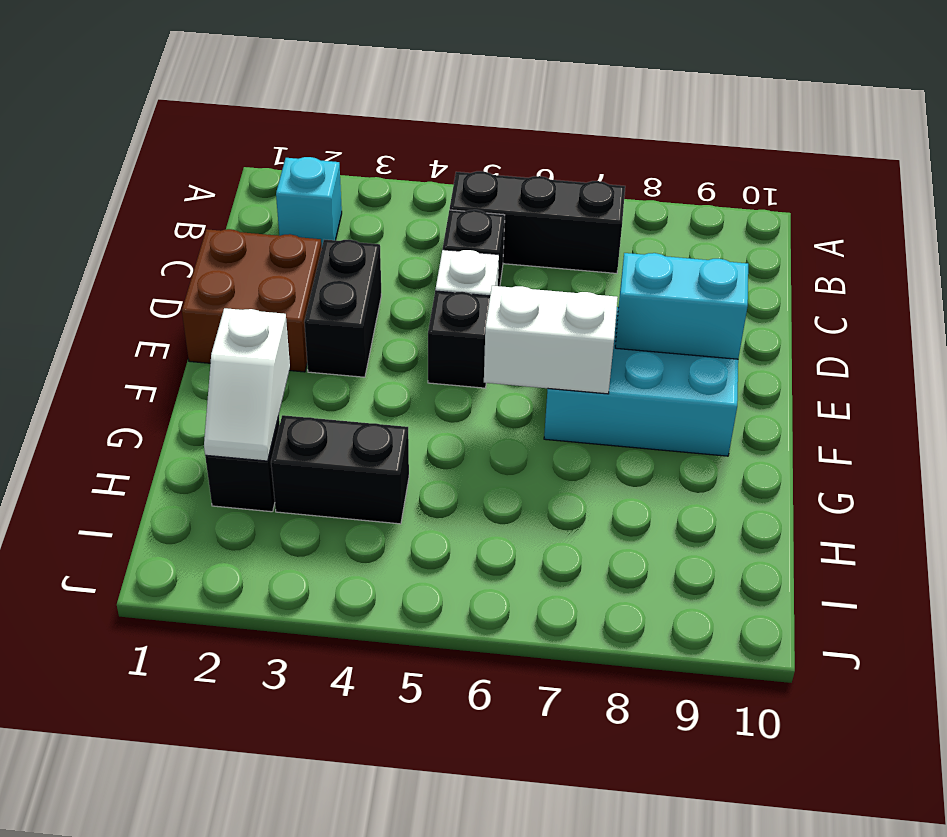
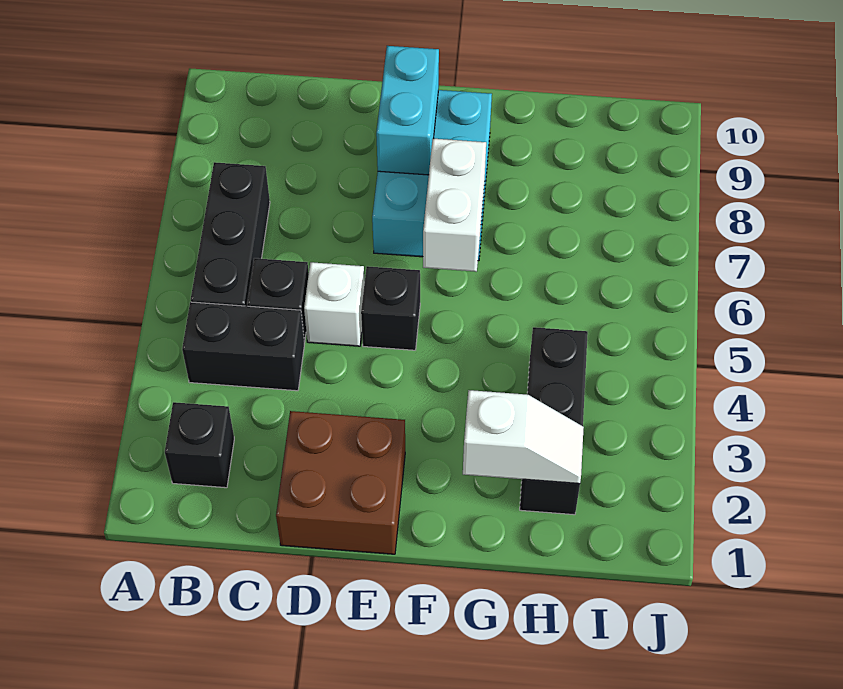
cyan 1x1 brick [276,157,342,248] -> black 1x1 brick [165,402,234,488]
black 1x2 brick [304,240,381,377] -> black 1x2 brick moved to [182,302,304,391]

